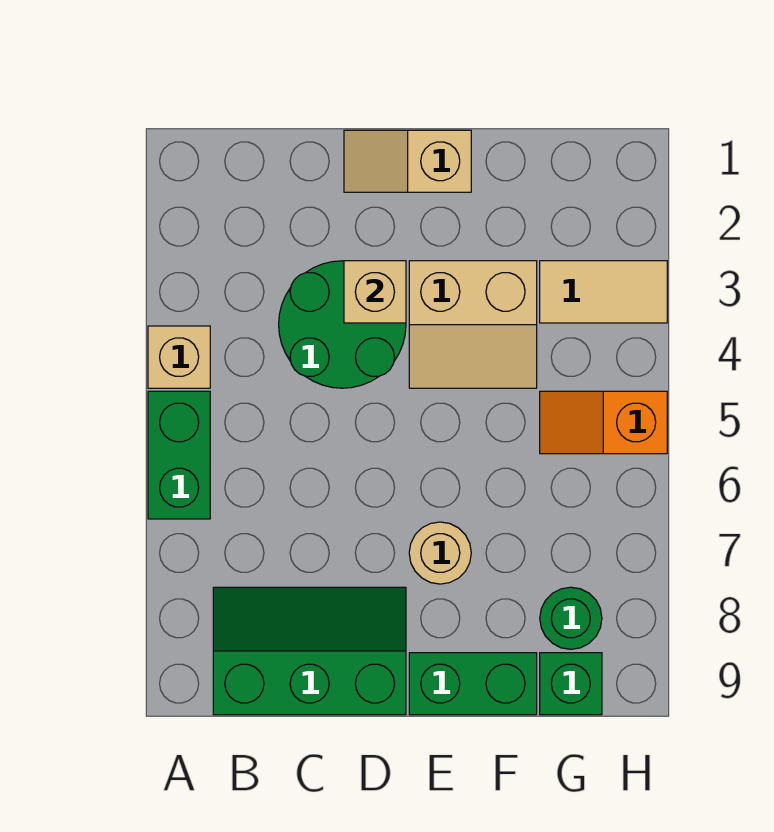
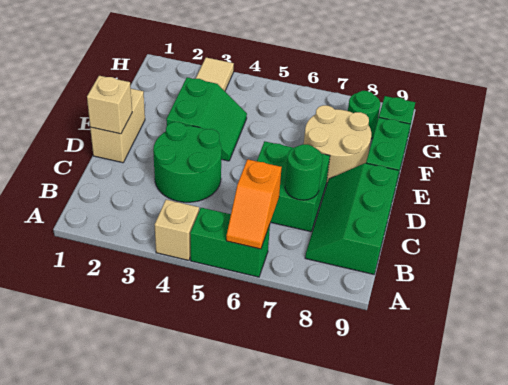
none -> green 2x2 brick [257,141,330,232]
none -> green 1x1 round brick [285,144,323,200]
tan 1x2 slope [344,130,471,192] -> tan 1x2 brick [90,89,145,163]
tan 1x1 brick [344,261,406,323] -> tan 1x1 brick moved to [87,76,132,134]
tan 2x2 slope [409,261,537,388] -> green 2x2 slope [166,77,247,161]
tan 1x1 round brick [409,522,471,584] -> tan 2x2 round brick [304,105,371,183]
orange 1x2 slope [540,391,667,454] -> orange 1x2 slope moved to [226,159,282,249]

